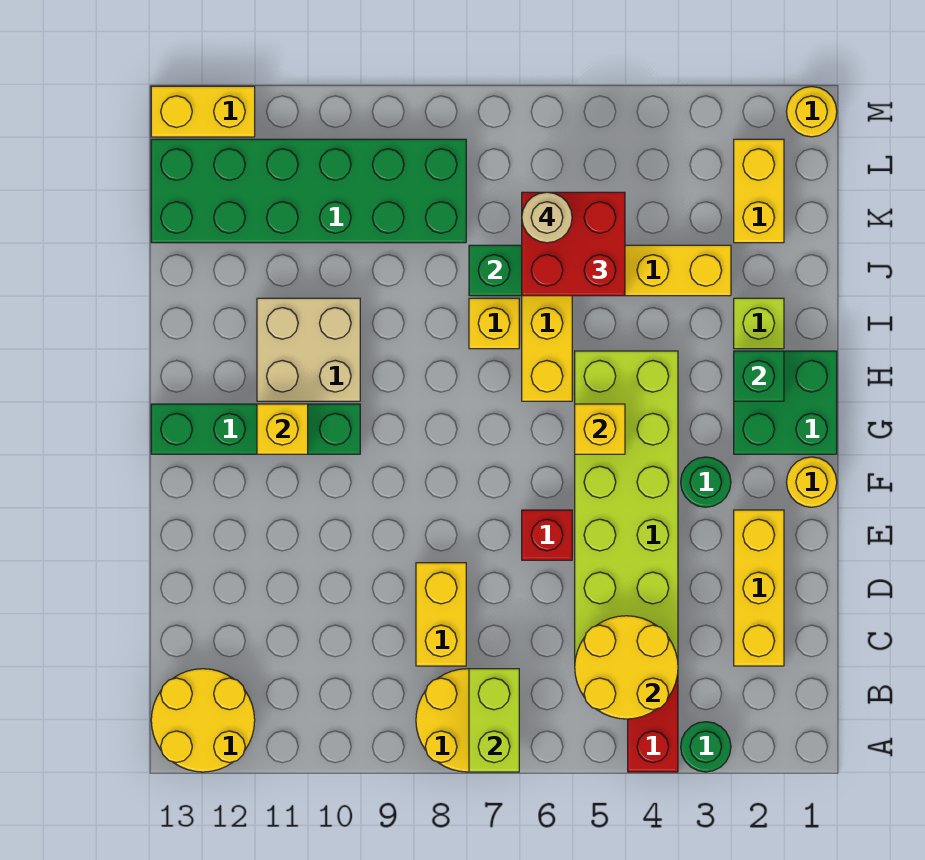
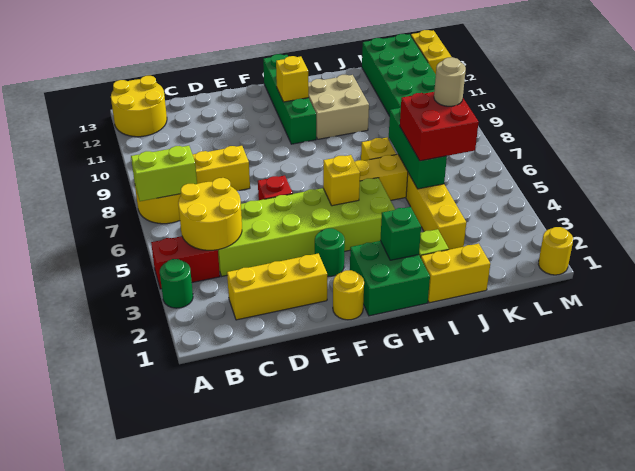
yellow 1x2 brick [734,139,784,243] -> yellow 1x2 brick moved to [421,244,490,303]

